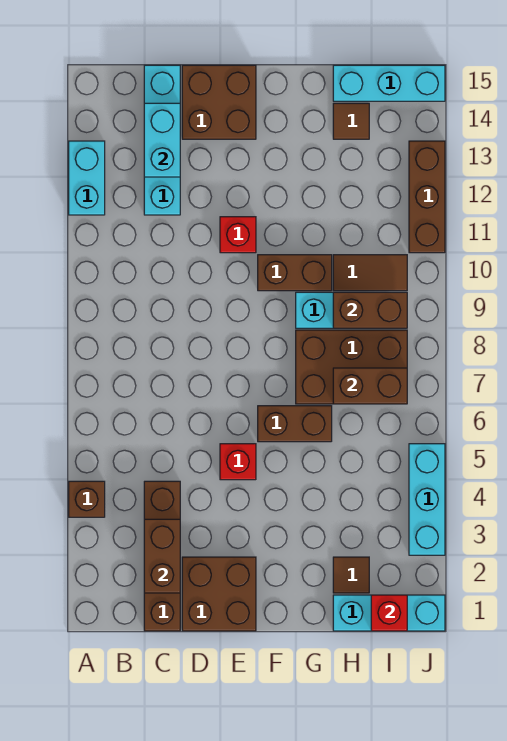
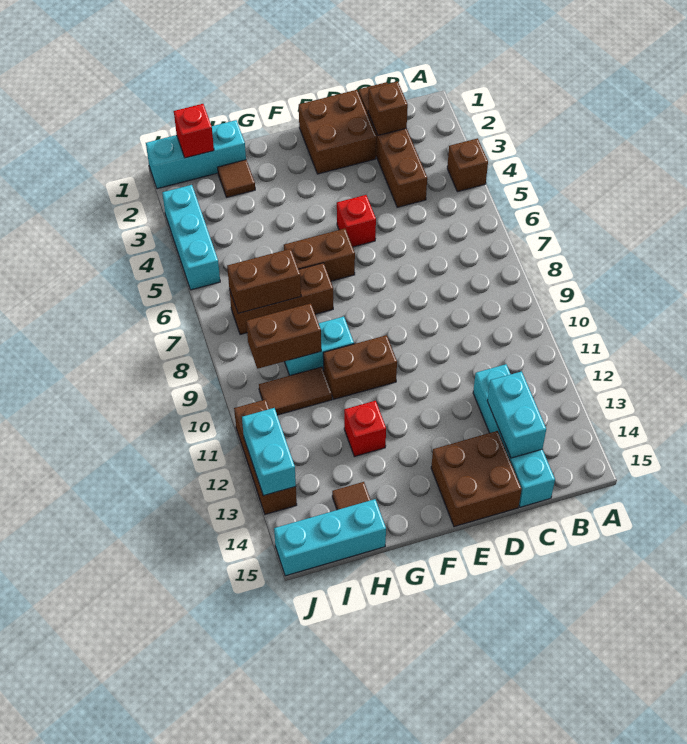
cyan 1x2 brick [69,141,105,215] -> cyan 1x2 brick moved to [242,408,296,496]
brown 1x2 brick [144,519,180,593] -> brown 1x1 brick [368,81,408,135]
red 1x1 brick [220,217,256,253] -> red 1x1 brick moved to [344,401,386,457]
brown 2x3 brick [296,330,407,404] -> brown 1x3 brick [229,263,333,335]

